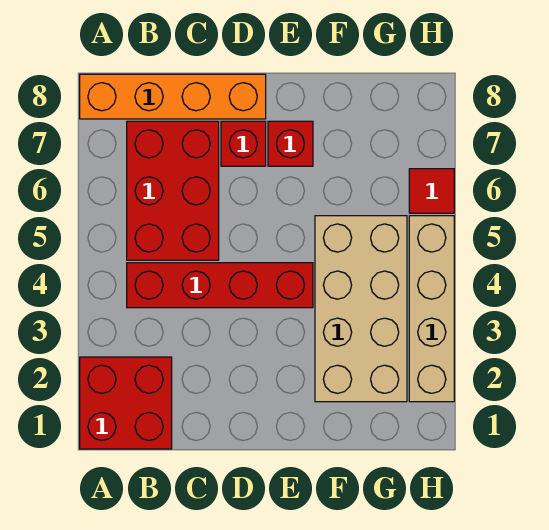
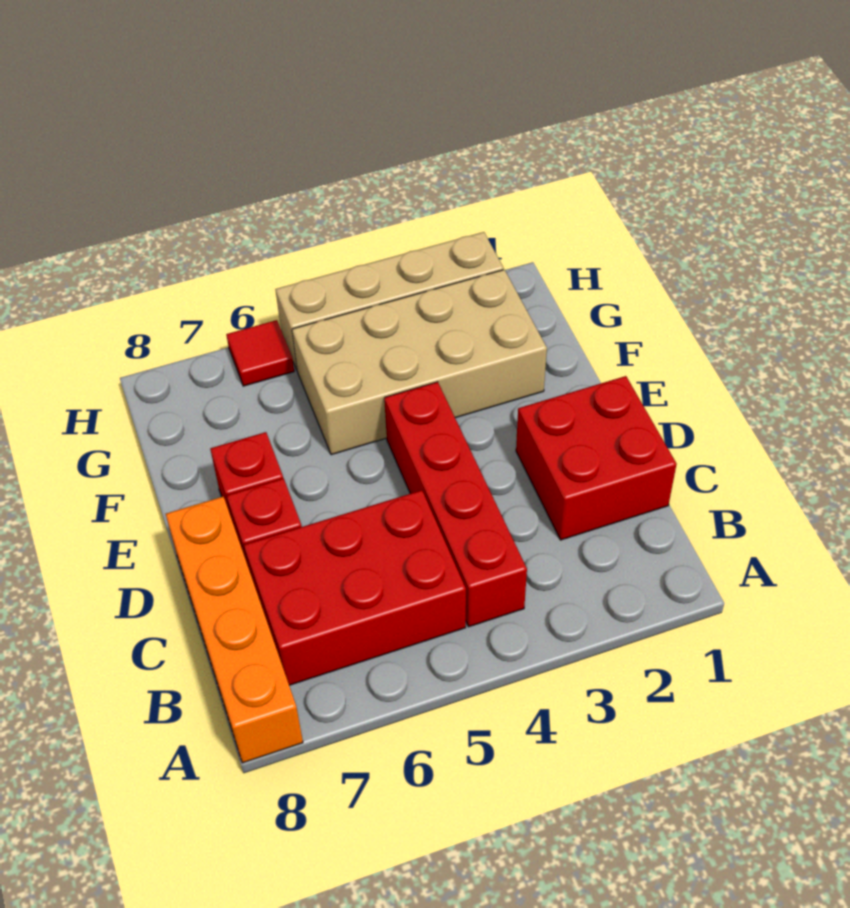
red 2x2 brick [80,357,172,449] -> red 2x2 brick moved to [516,376,677,540]

